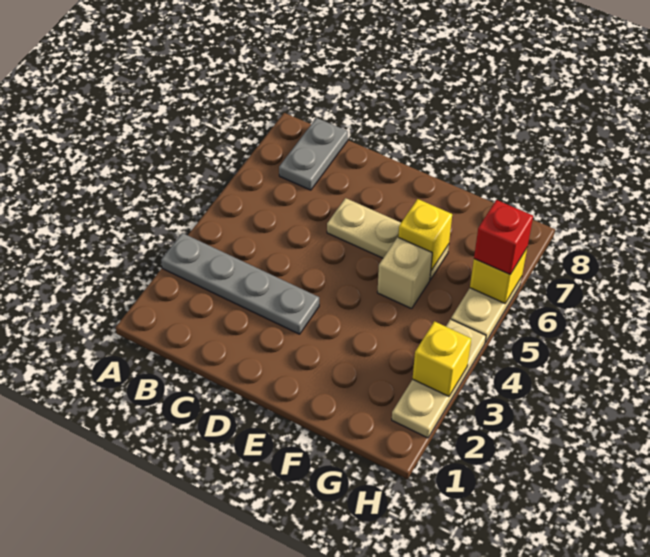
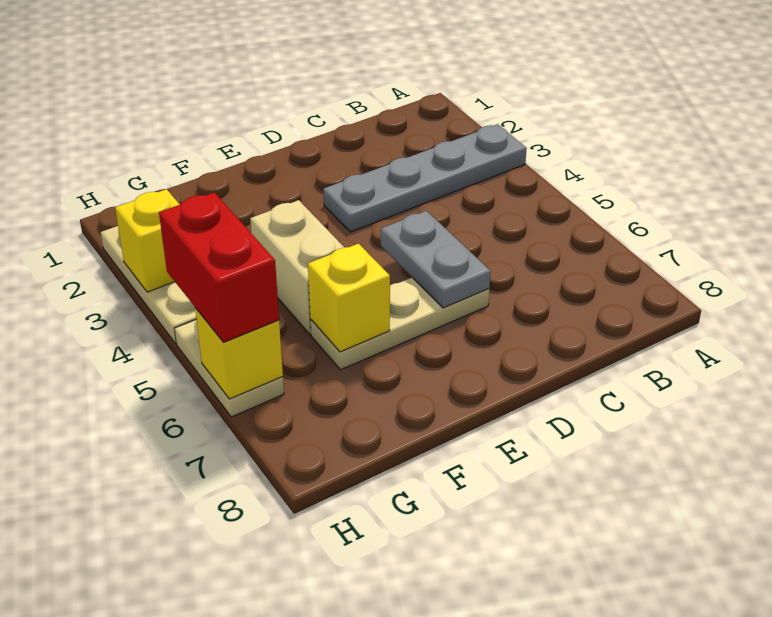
grey 1x2 plate [279,118,348,190] -> grey 1x2 plate moved to [381,211,491,308]
tan 1x1 brick [377,237,432,309] -> tan 1x2 brick [250,200,345,335]
red 1x1 brick [474,200,533,274] -> red 1x2 brick [159,192,279,342]

